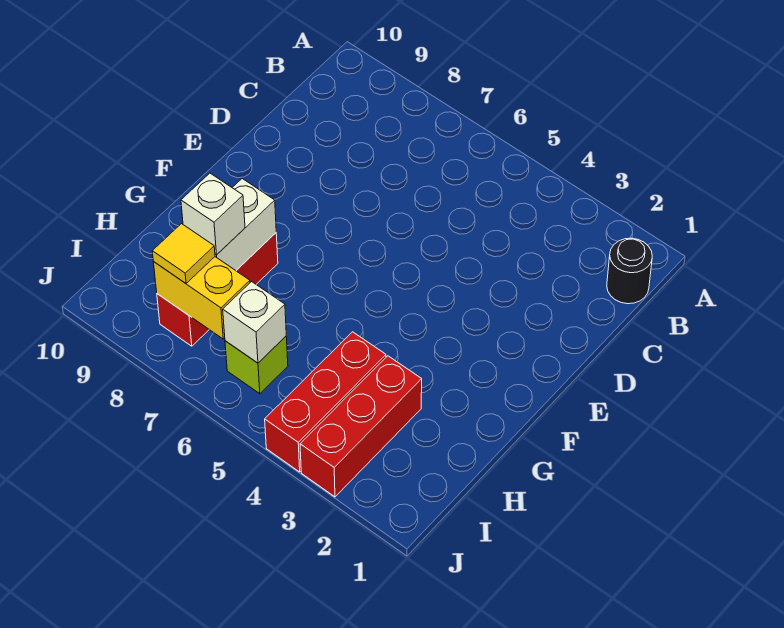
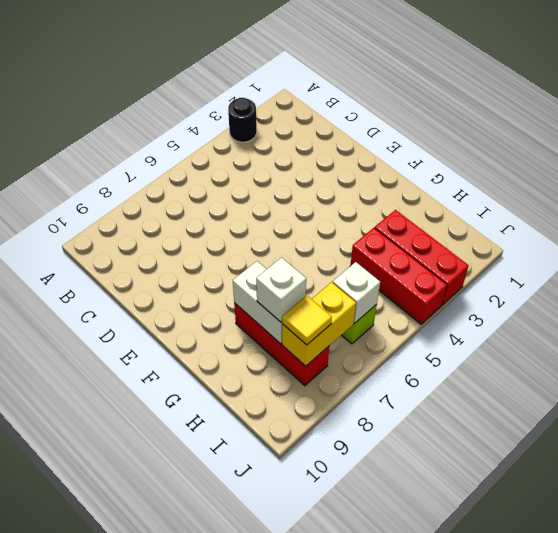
black 1x1 round brick [607,238,652,304] -> black 1x1 round brick moved to [228,98,257,142]

